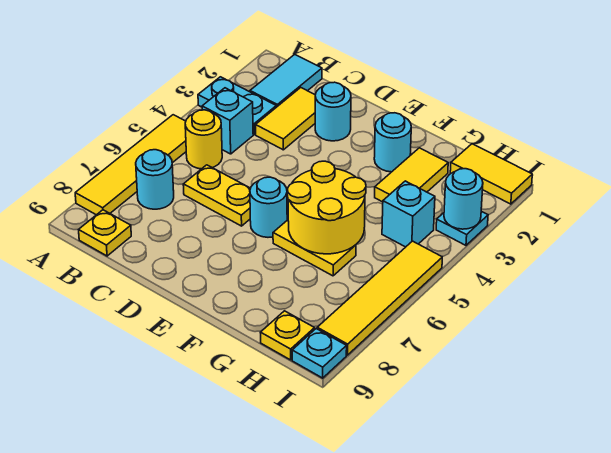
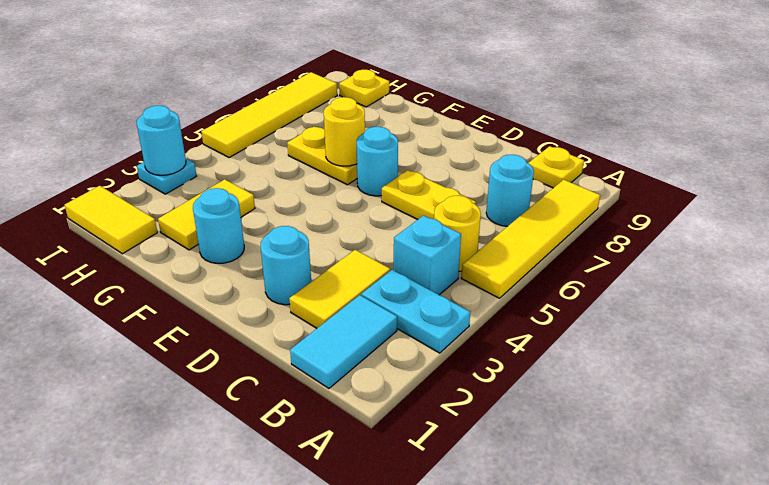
yellow 2x2 round brick [287,161,366,254] -> yellow 1x1 round brick [324,97,365,166]
cyan 1x1 brick [382,181,435,247] -> none
cyan 1x1 plate [292,329,347,378] -> none

